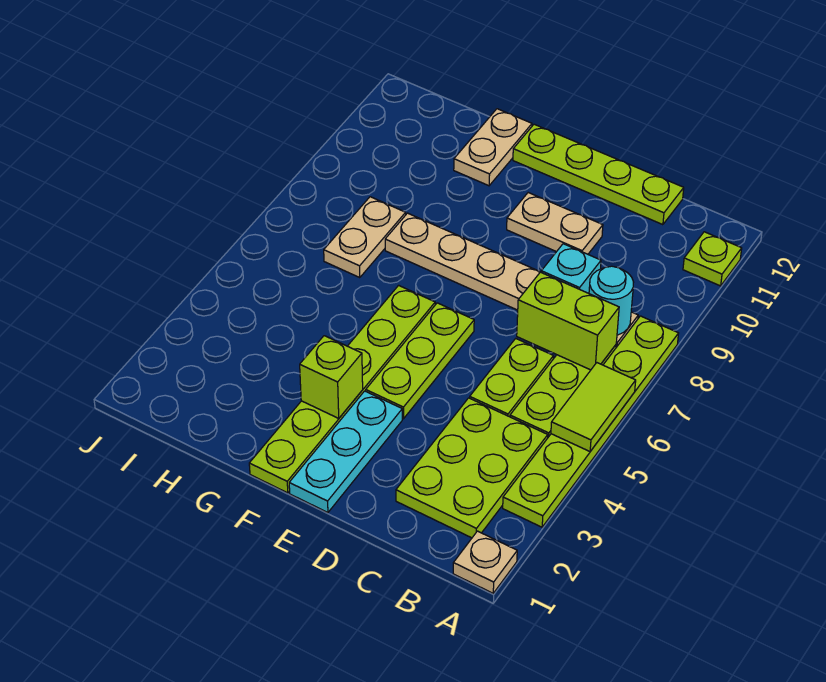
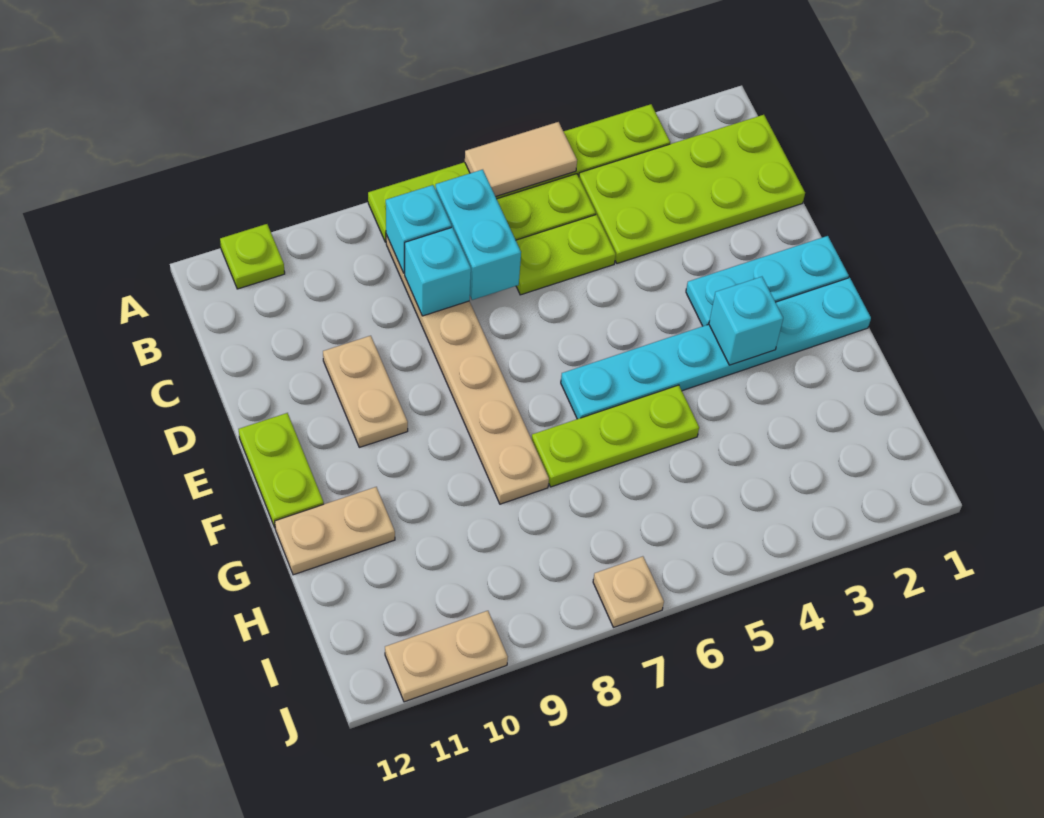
tan 1x1 plate [453,531,517,593] -> tan 1x1 plate moved to [593,556,664,627]
lime 1x2 tile [551,363,636,451] -> tan 1x2 tile [465,122,577,197]
lime 2x3 plate [396,398,548,538] -> lime 2x4 plate [579,115,805,263]
lime 1x2 brick [517,272,619,370] -> cyan 1x2 brick [436,170,521,300]
cyan 1x1 round brick [589,266,634,335] -> cyan 1x1 brick [386,185,452,273]
lime 1x4 plate [513,124,684,225] -> lime 1x2 plate [239,413,324,527]
lime 1x3 plate [366,303,474,419] -> lime 1x3 plate moved to [532,385,699,487]
lime 1x6 plate [249,285,435,493] -> cyan 1x6 plate [561,278,871,419]
lime 1x1 brick [300,336,363,418] -> cyan 1x1 brick [709,277,783,365]
tan 1x2 plate [324,197,406,278] -> tan 1x2 plate moved to [385,611,508,702]

